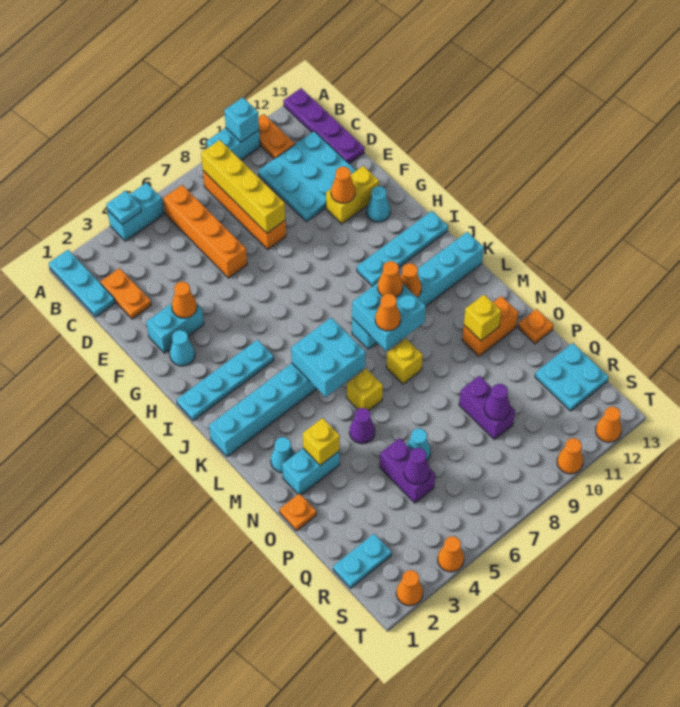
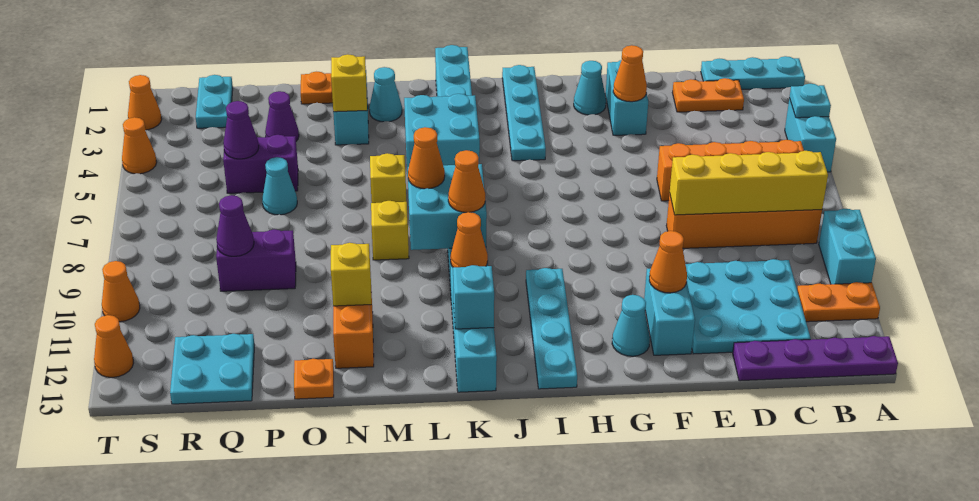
cyan 1x1 brick [224,97,259,142] -> cyan 1x1 brick moved to [453,265,494,329]
yellow 1x2 brick [326,166,379,224] -> cyan 1x2 brick [644,268,695,355]
purple 1x1 cone [350,408,375,444] -> purple 1x1 cone moved to [265,91,299,141]

